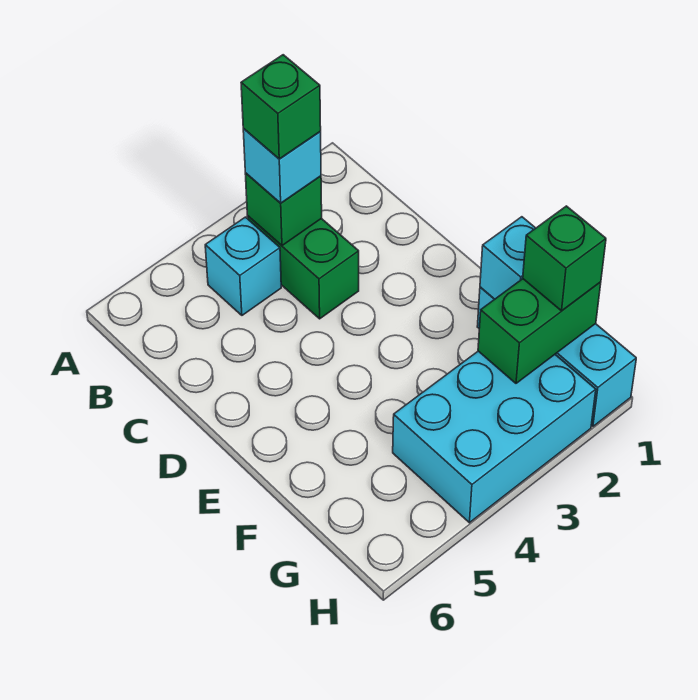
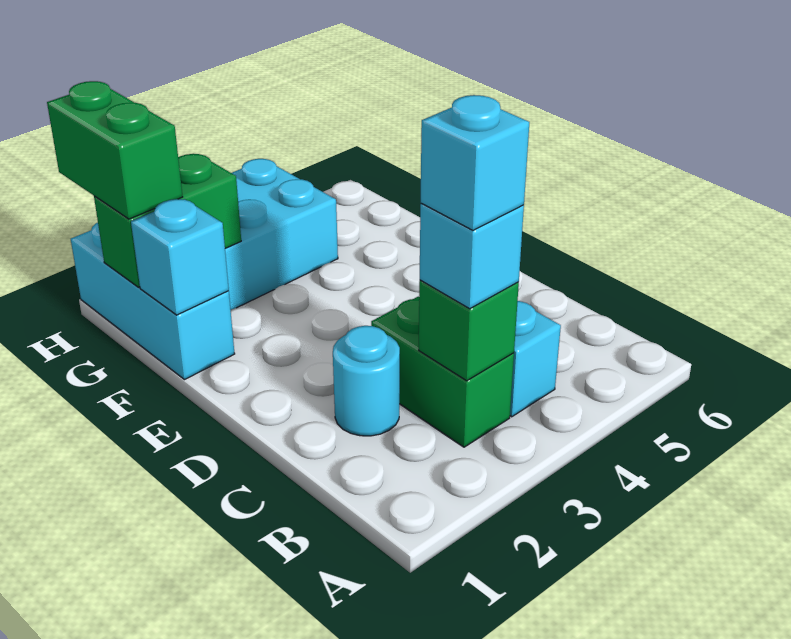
green 1x1 brick [241,55,321,159] -> cyan 1x1 brick [421,95,530,230]
none -> cyan 1x1 round brick [333,326,400,436]
green 1x1 brick [523,206,606,311] -> green 1x2 brick [47,81,183,219]

